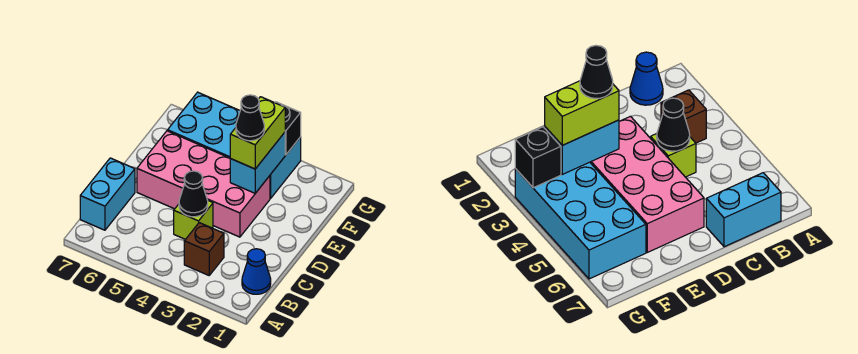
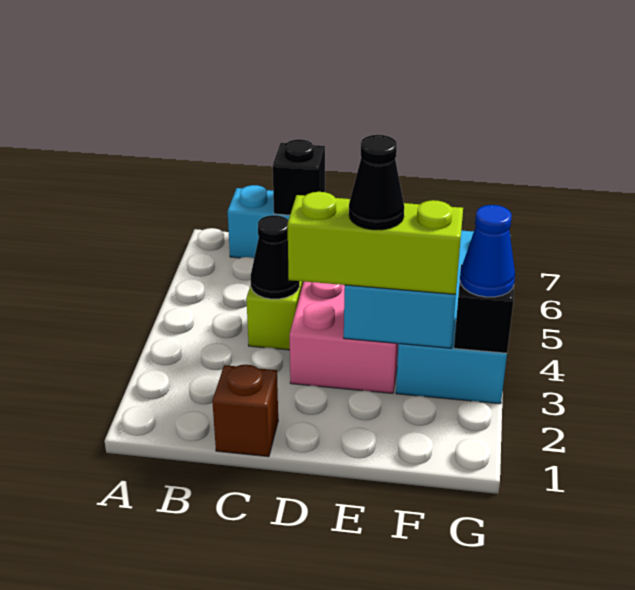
blue 1x1 cone [242,249,271,294] -> blue 1x1 cone moved to [460,205,515,297]
brown 1x1 brick [184,223,224,275] -> brown 1x1 brick moved to [212,365,278,457]
none -> black 1x1 brick [273,139,325,215]
lime 1x2 brick [230,97,285,169] -> lime 1x3 brick [288,192,463,294]

